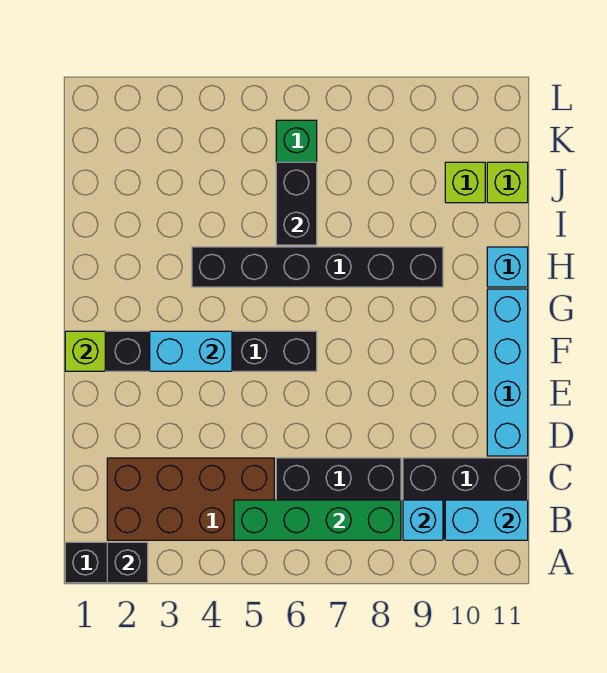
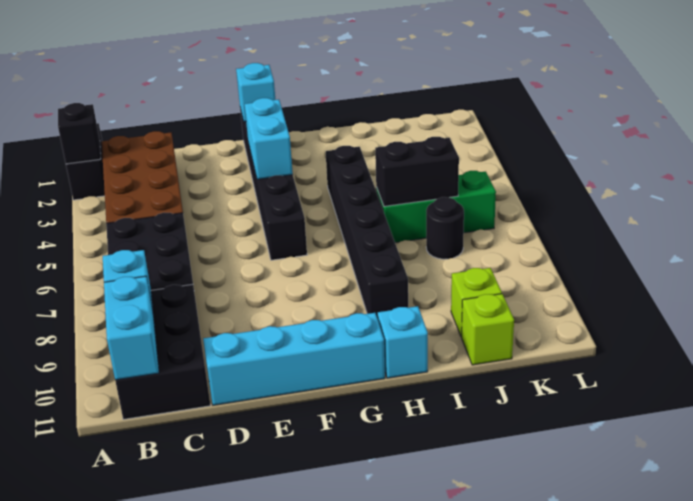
green 1x4 brick [234,500,401,540] -> none
lime 1x1 brick [65,331,105,371] -> cyan 1x1 brick [236,63,275,122]
none -> black 1x1 round brick [426,197,464,259]

